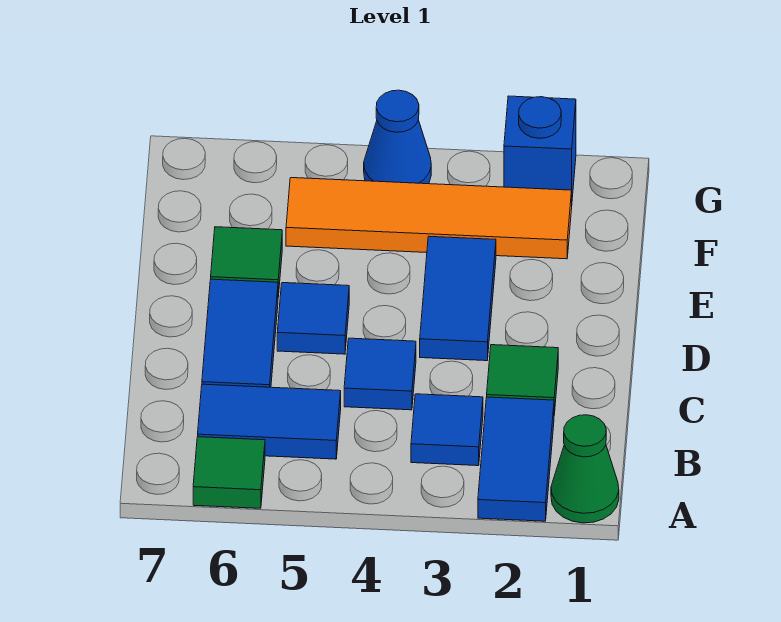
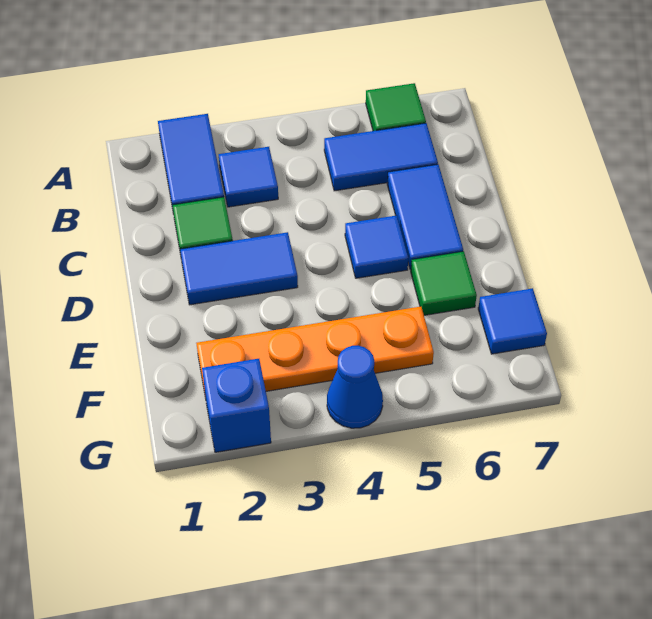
green 1x1 cone [551,415,619,523] -> none
blue 1x1 tile [344,338,416,410] -> blue 1x1 tile moved to [478,288,547,354]
blue 1x2 tile [420,237,496,361] -> blue 1x2 tile turned to [180,232,298,305]
orange 1x4 tile [286,178,572,259] -> orange 1x4 plate [196,307,434,398]

